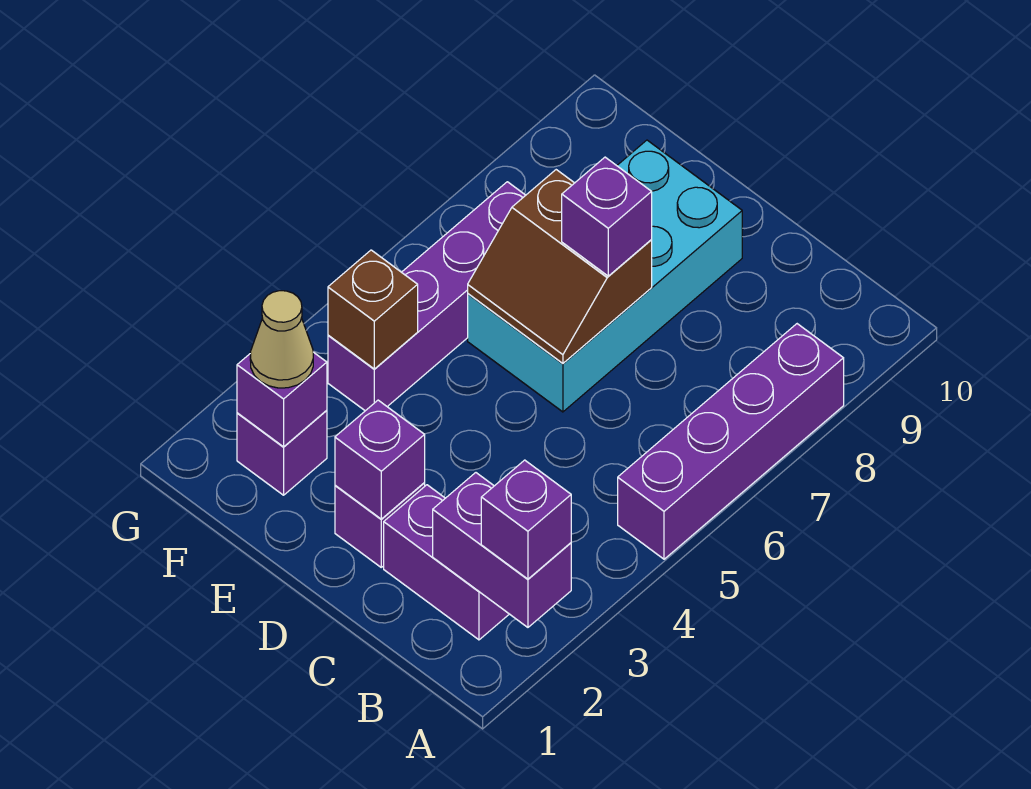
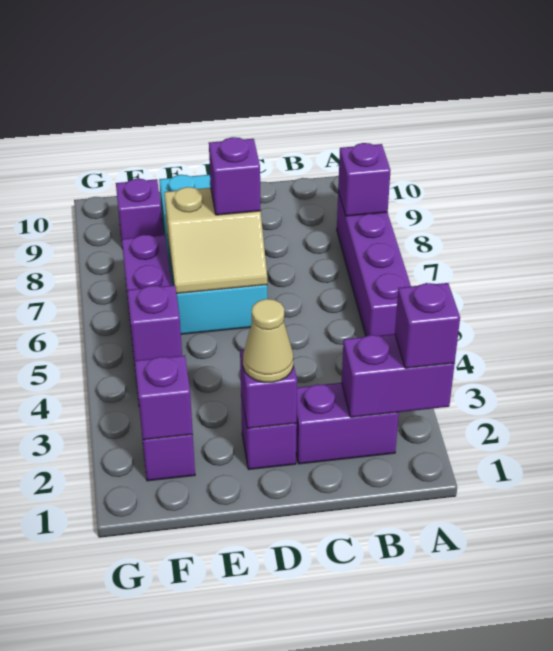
none -> purple 1x1 brick [338,143,391,216]
brown 2x2 slope [468,170,652,363] -> tan 2x2 slope [164,187,267,294]
tan 1x1 cone [250,291,313,388] -> tan 1x1 cone moved to [243,299,293,382]
brown 1x1 brick [328,250,418,369] -> purple 1x1 brick [127,285,182,361]
none -> purple 1x1 brick [116,179,163,249]

